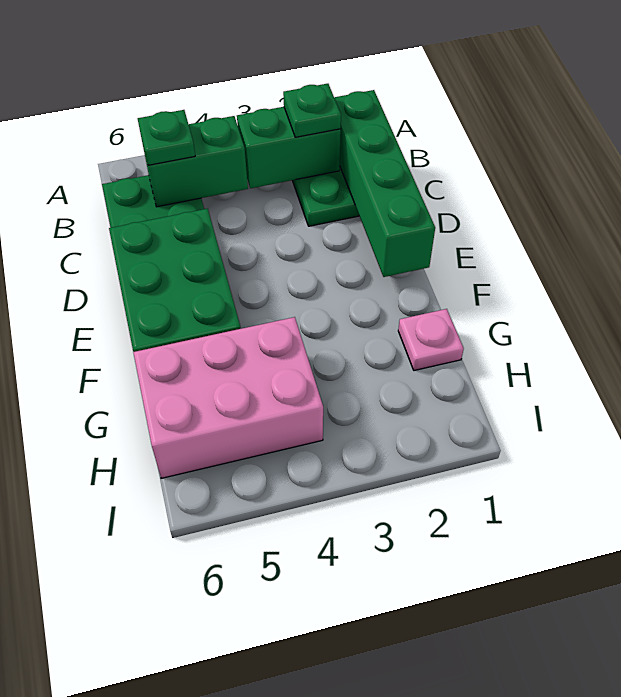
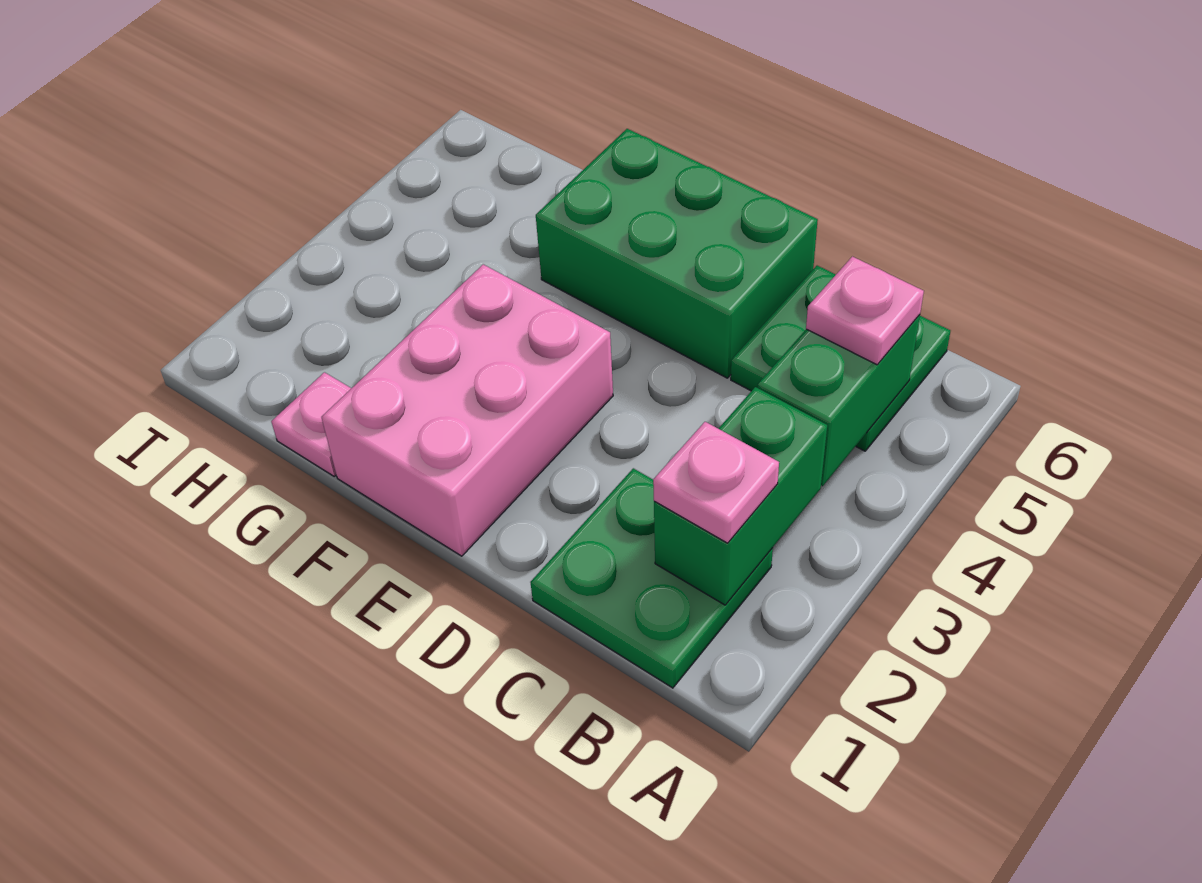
green 1x4 brick [334,90,435,277] -> none
green 1x1 plate [283,84,341,137] -> pink 1x1 plate [653,422,779,543]
green 1x1 plate [138,110,195,165] -> pink 1x1 plate [806,256,924,365]
pink 2x3 brick [133,317,323,478] -> pink 2x3 brick moved to [321,264,613,556]

